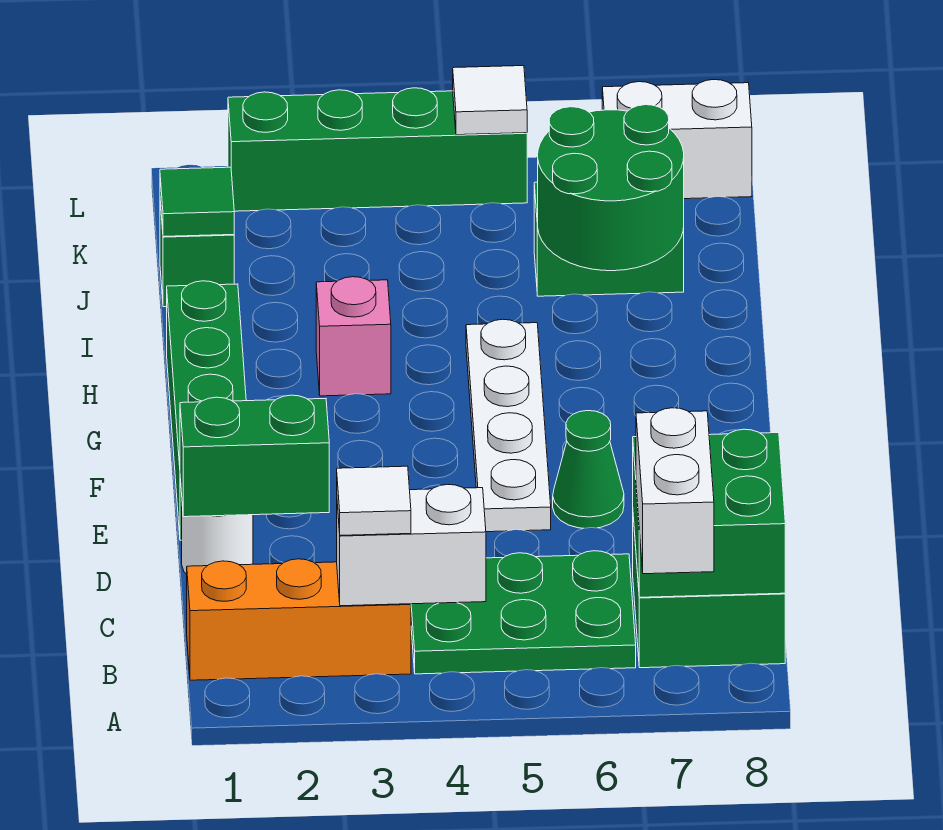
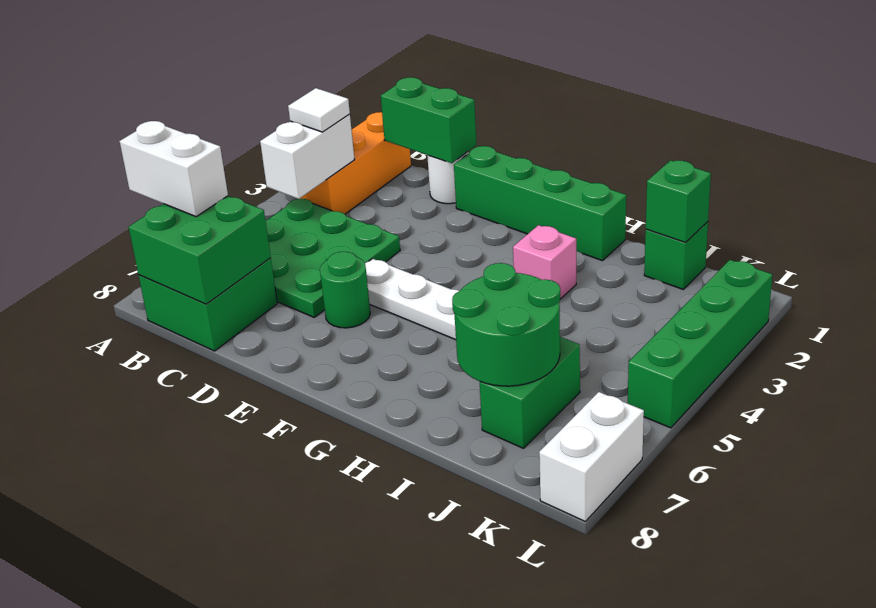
green 2x3 plate [411,551,636,674] -> green 3x3 plate [265,199,400,317]
green 1x2 brick [180,395,329,517] -> green 1x2 brick turned to [381,77,476,163]
green 1x1 cone [553,411,624,528] -> green 1x1 round brick [320,252,370,328]
green 1x1 tile [160,167,234,236] -> green 1x1 brick [646,160,711,242]
white 1x1 tile [453,66,527,135] -> none

